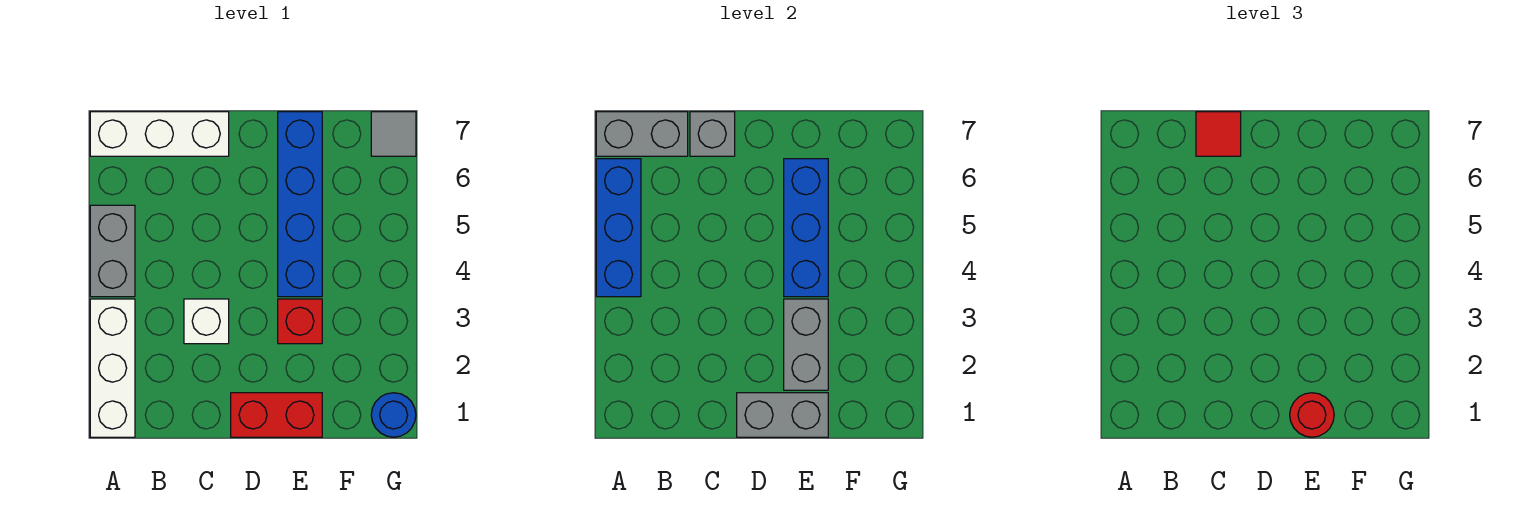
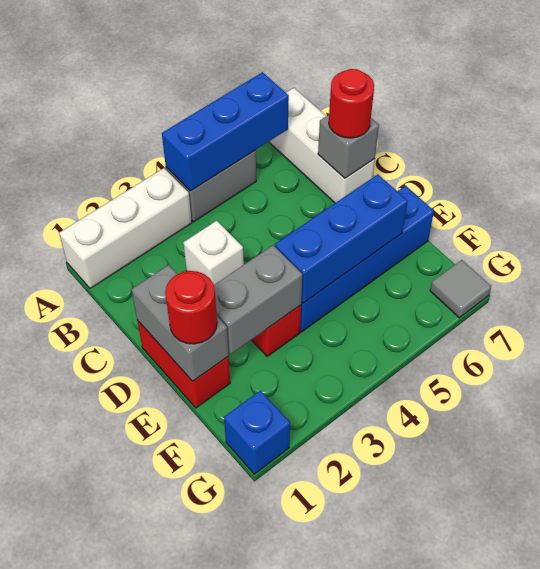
grey 1x2 brick [596,112,688,156] -> none
red 1x1 tile [1196,112,1241,156] -> red 1x1 round brick [329,69,374,138]
blue 1x1 round brick [371,393,416,437] -> blue 1x1 brick [224,391,290,474]

